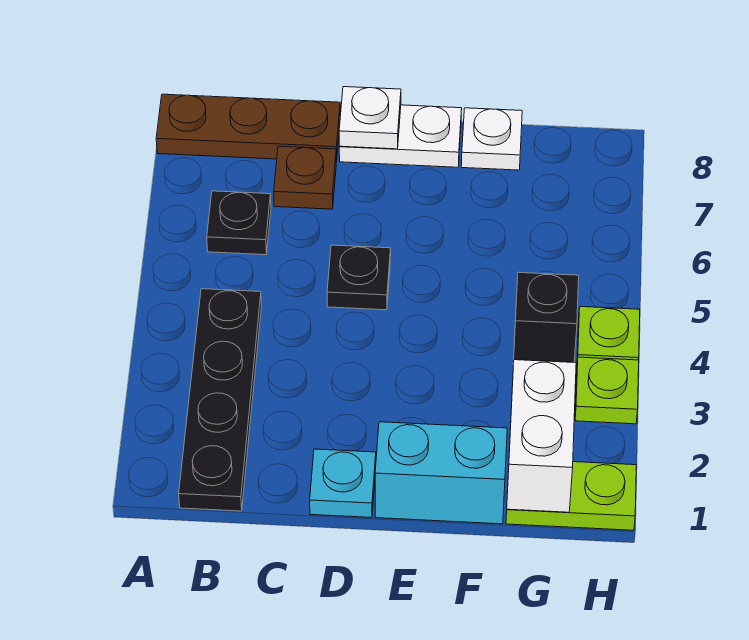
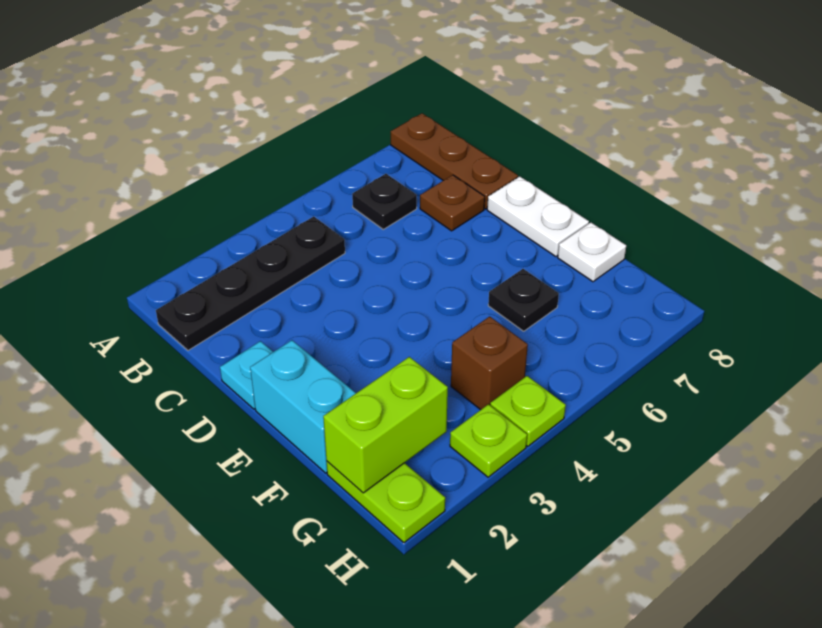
black 1x1 plate [327,245,391,310] -> black 1x1 plate moved to [488,269,559,331]
white 1x1 plate [339,87,401,149] -> none
white 1x2 brick [507,360,576,512] -> lime 1x2 brick [323,357,448,493]
black 1x1 brick [513,272,579,365] -> brown 1x1 brick [451,316,528,410]

